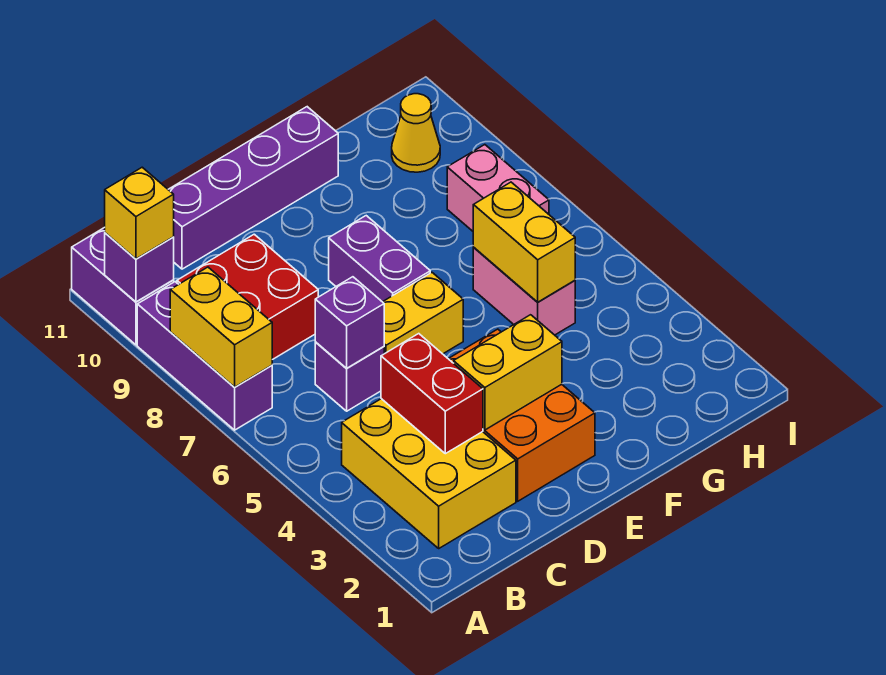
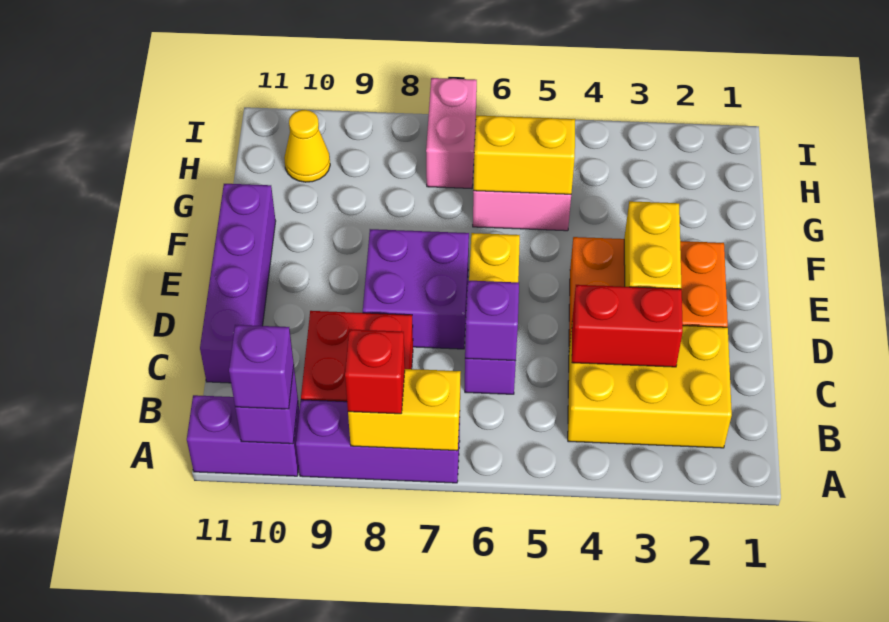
none -> red 1x1 brick [345,329,405,414]
yellow 1x1 brick [105,167,174,259] -> purple 1x1 brick [229,325,294,409]
purple 1x2 brick [329,216,430,302] -> purple 2x2 brick [363,229,469,349]
pink 1x2 brick [447,145,549,231] -> pink 1x2 brick turned to [426,78,477,188]

